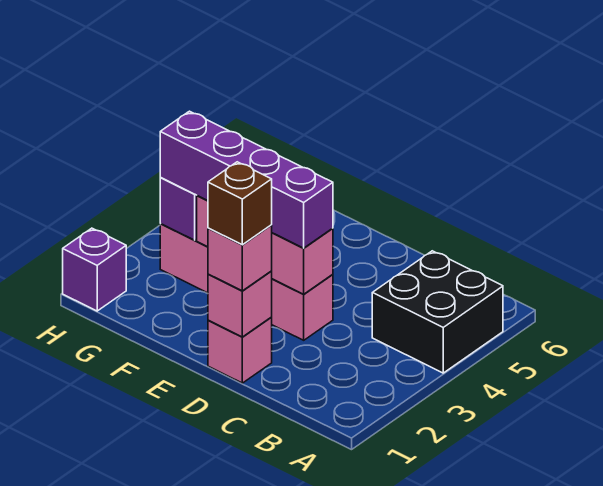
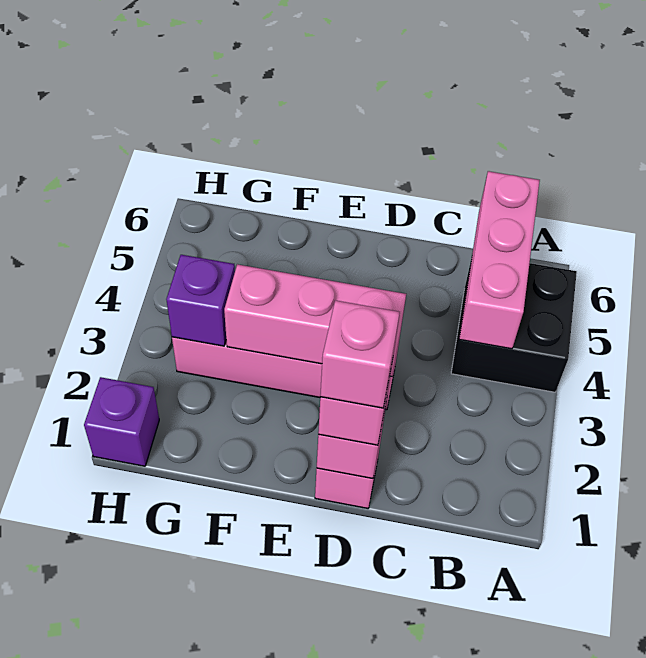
none -> pink 1x3 brick [459,171,540,349]
brown 1x1 brick [208,162,272,245] -> pink 1x1 brick [320,300,400,408]
purple 1x4 brick [160,111,333,248] -> none

